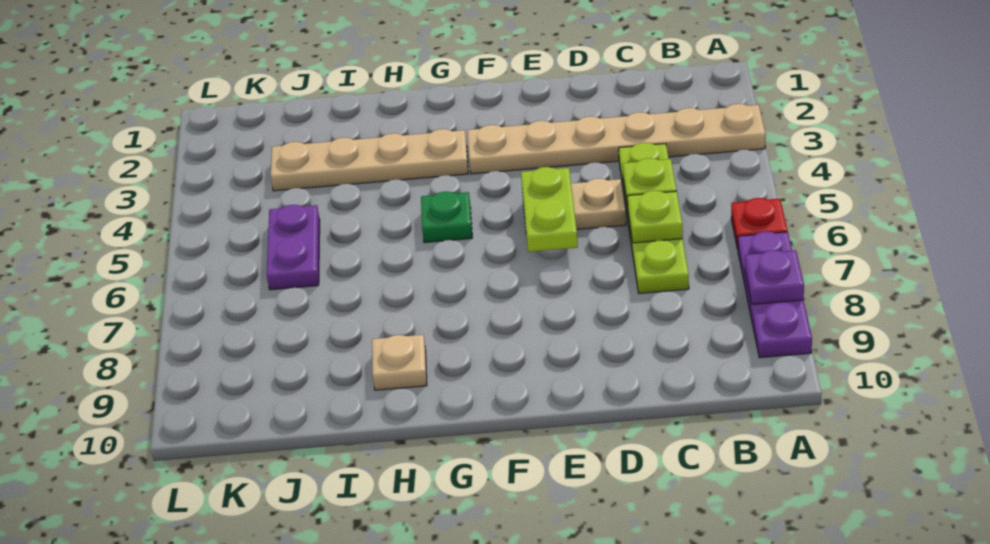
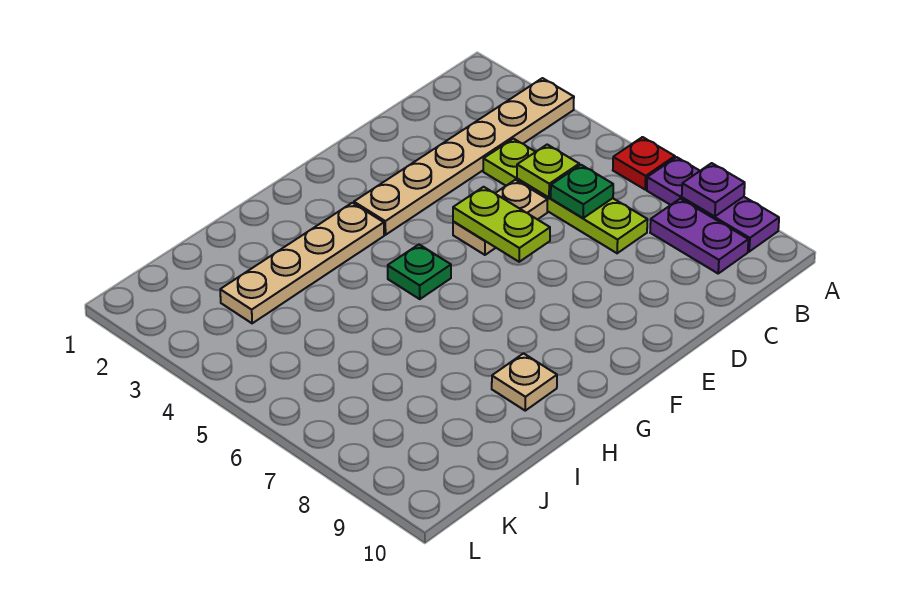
lime 1x1 plate [627,191,683,243] -> green 1x1 plate [551,165,613,218]
purple 1x2 plate [267,205,320,290] -> purple 1x2 plate moved to [650,199,748,273]

